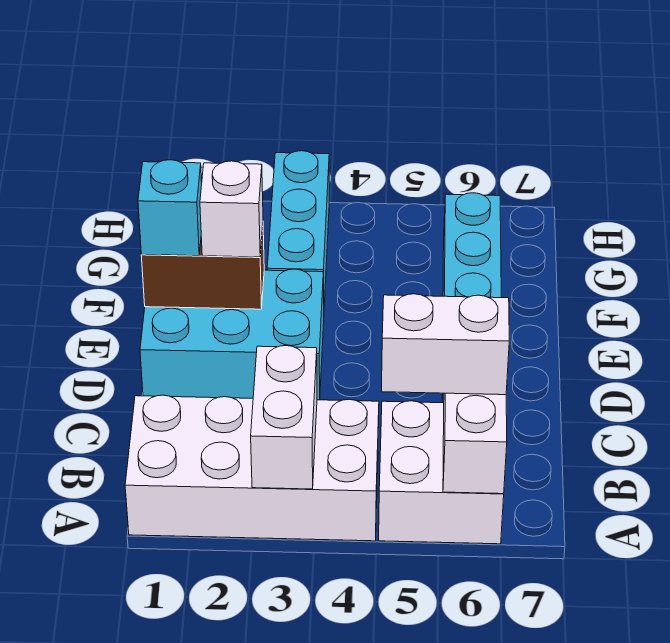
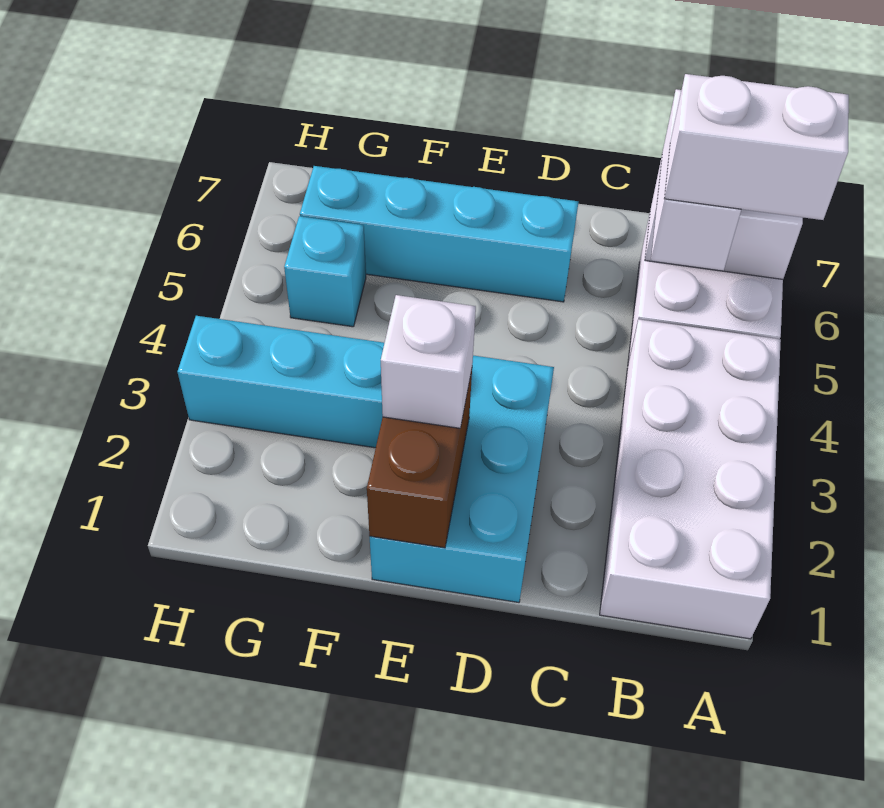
white 1x2 brick [251,346,317,489] -> white 1x2 brick moved to [664,74,849,220]
cyan 1x1 brick [138,160,202,256] -> cyan 1x1 brick moved to [284,216,366,327]

